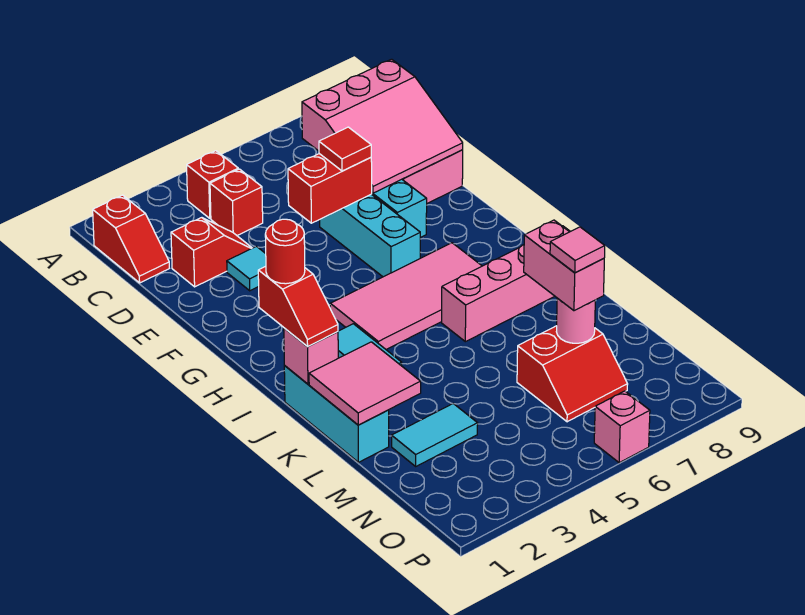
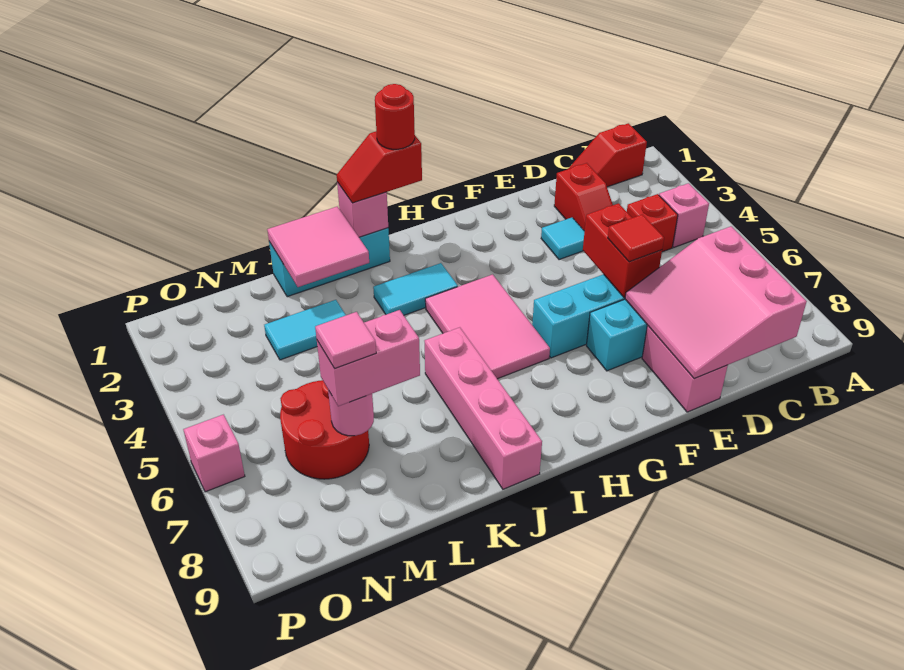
red 1x1 brick [187,151,238,218] -> pink 1x1 brick [659,183,709,247]
pink 2x4 tile [330,243,482,349] -> pink 2x3 tile [425,274,550,379]
cyan 1x2 tile [392,404,478,466] -> cyan 1x2 tile turned to [264,300,346,360]
red 2x2 slope [517,326,628,422] -> red 2x2 round brick [280,380,369,479]

